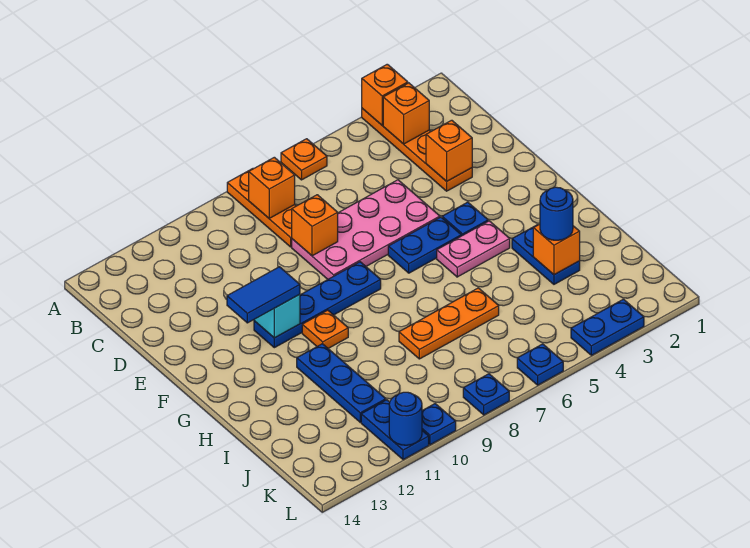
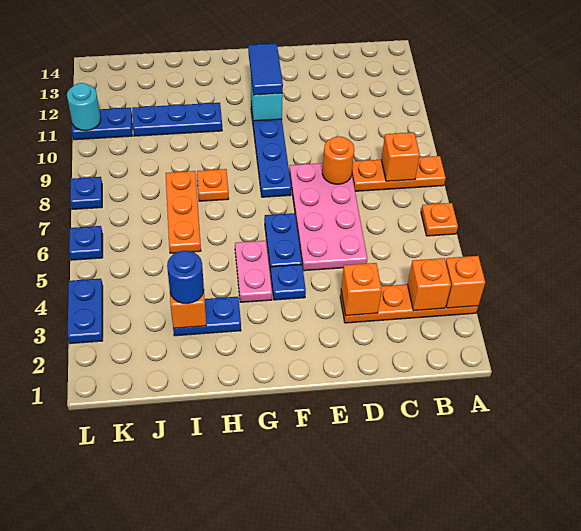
orange 1x1 brick [292,195,338,256] -> orange 1x1 round brick [322,136,354,184]
orange 1x1 plate [302,310,348,348] -> orange 1x1 plate moved to [197,169,229,201]
blue 1x1 plate [422,404,456,445] -> none
blue 1x1 round brick [389,392,422,445] -> cyan 1x1 round brick [67,83,101,131]

